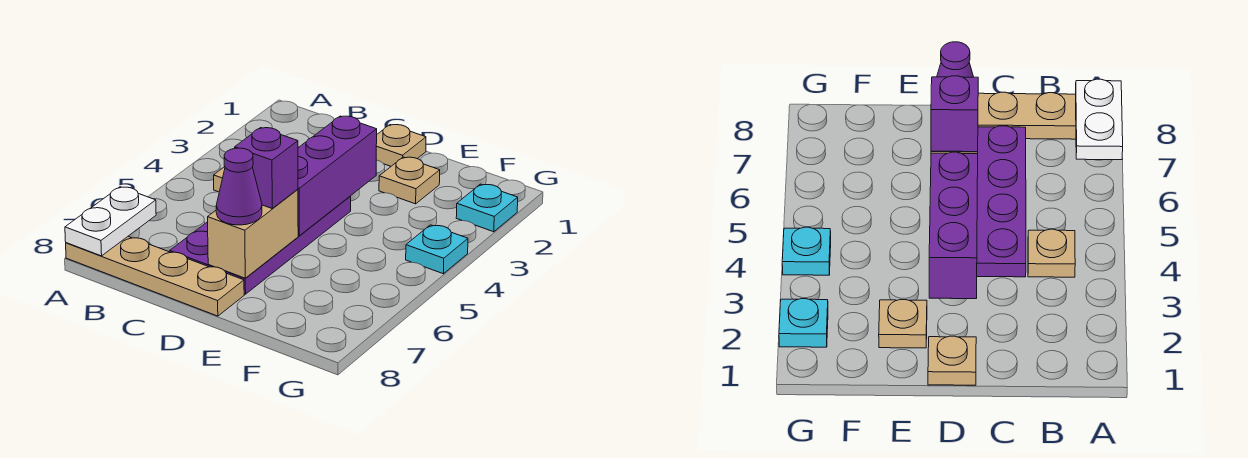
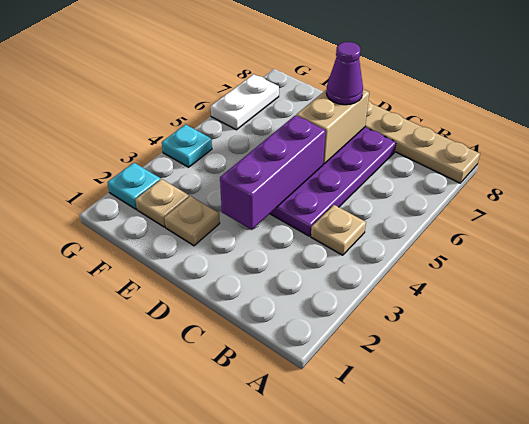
white 1x2 plate [65,187,156,256] -> white 1x2 plate moved to [211,74,279,130]
tan 1x1 plate [376,125,426,166] -> tan 1x1 plate moved to [135,179,189,227]
purple 1x1 brick [235,128,298,208] -> none

